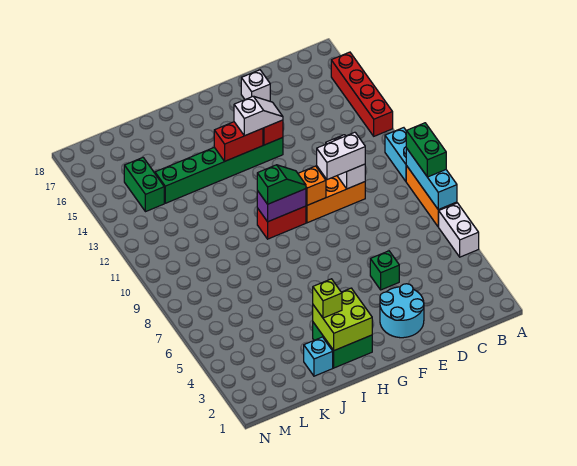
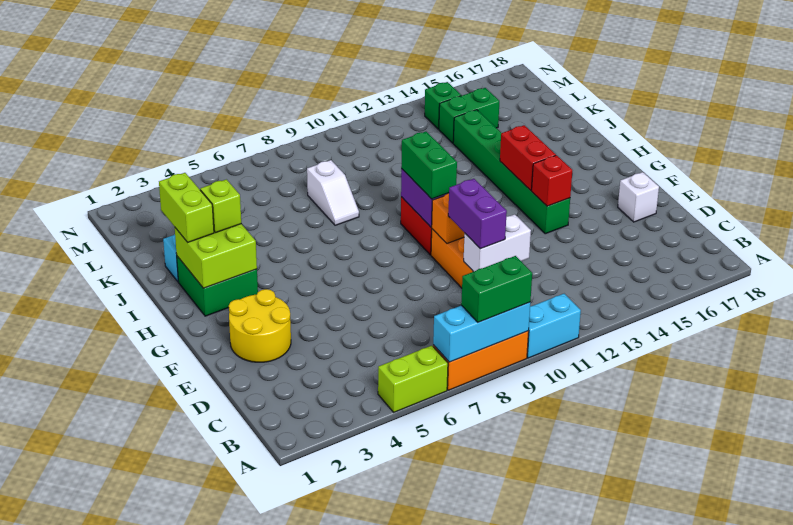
white 1x2 brick [439,203,479,257] -> lime 1x2 brick [378,346,448,412]
red 1x4 brick [331,52,393,136] -> none
white 1x2 brick [317,132,365,180] -> purple 1x2 brick [448,179,507,249]
cyan 2x2 round brick [380,284,424,338] -> yellow 2x2 round brick [229,289,291,362]
green 1x1 brick [370,251,399,290] -> green 1x1 brick moved to [425,82,461,129]
white 1x2 slope [234,96,283,136] -> white 1x2 slope moved to [307,160,359,225]
green 1x2 slope [257,165,306,204] -> green 1x2 brick [401,132,457,199]
none -> lime 1x2 brick [159,173,214,242]

